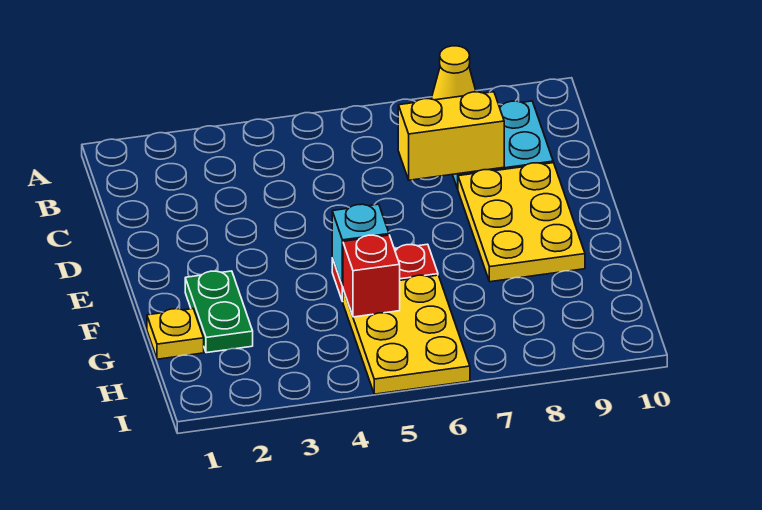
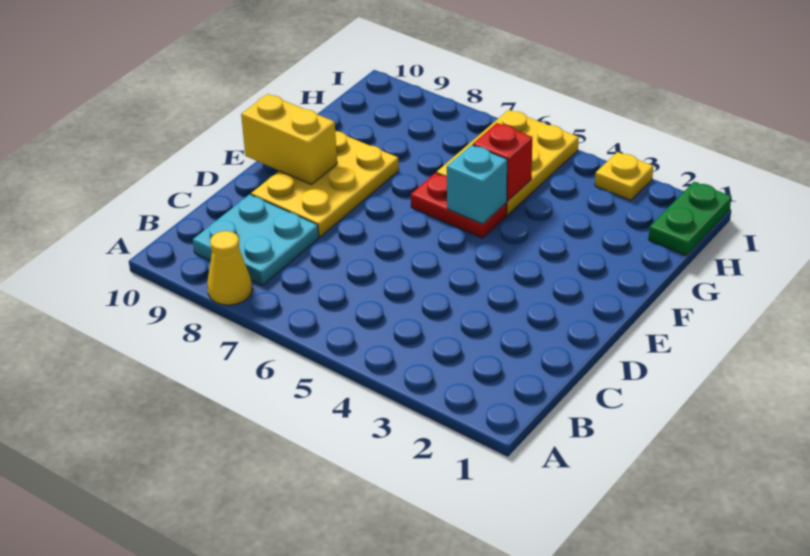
yellow 1x2 brick [398,92,504,180] -> yellow 1x2 brick moved to [241,94,337,185]
green 1x2 plate [185,271,253,353] -> green 1x2 plate moved to [649,182,731,256]
yellow 1x1 plate [147,309,204,359] -> yellow 1x1 plate moved to [595,152,653,200]

